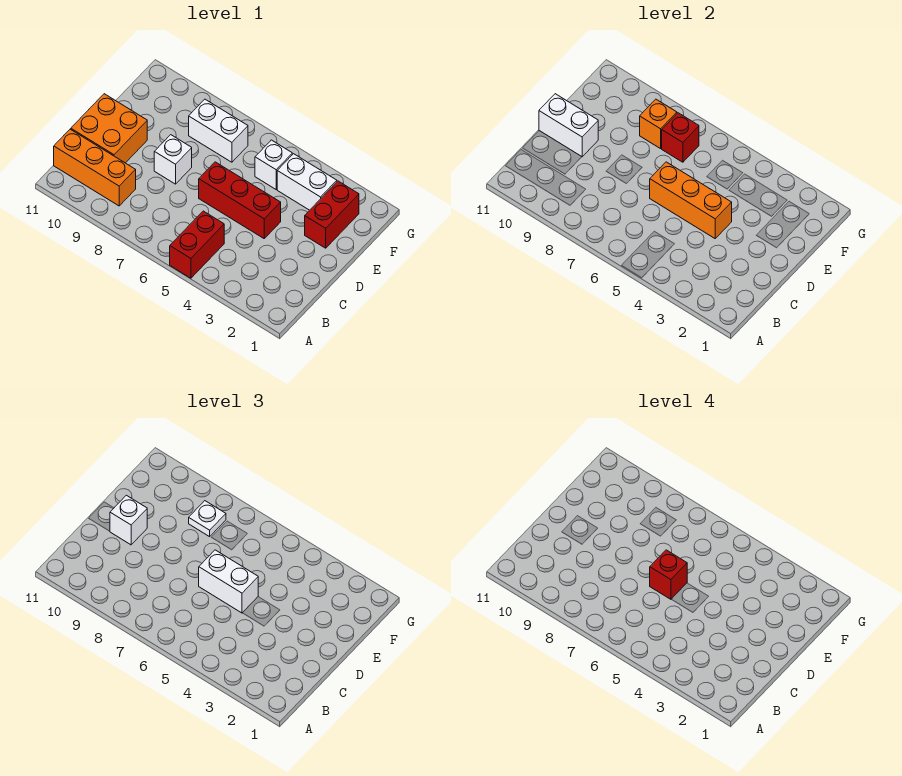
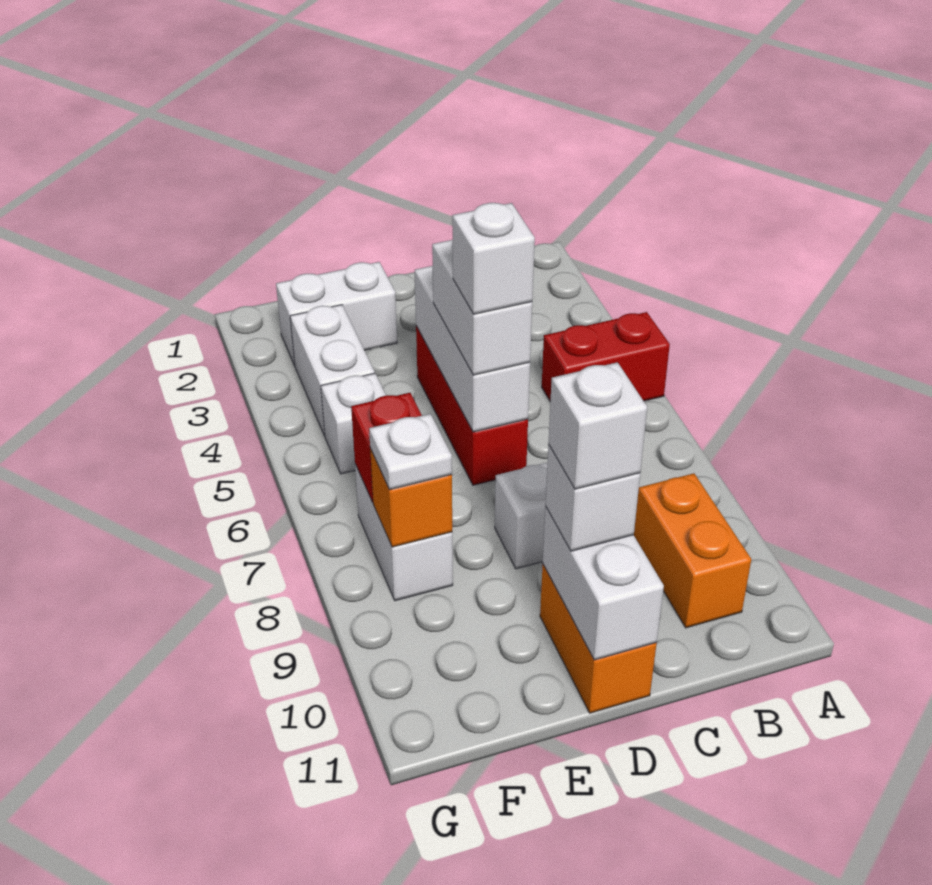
orange 1x3 brick [54,129,136,206] -> orange 1x2 brick [634,473,751,628]
orange 2x2 brick [71,94,147,163] -> orange 1x2 brick [540,565,657,713]
orange 1x3 brick [650,162,732,238] -> white 1x3 brick [415,266,530,432]
red 1x1 brick [650,550,687,599] -> white 1x1 brick [452,203,535,314]
none -> white 1x1 brick [548,362,647,489]
red 1x2 brick [305,181,359,248] -> white 1x2 brick [276,262,397,366]

